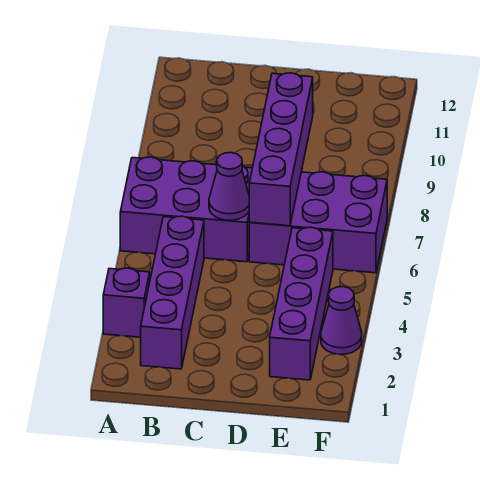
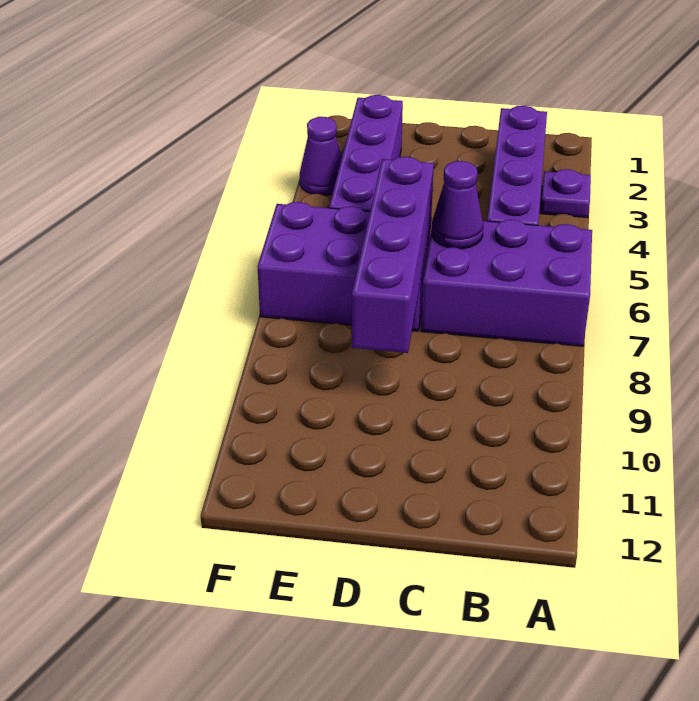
purple 1x1 brick [103,268,150,337] -> purple 1x1 plate [540,169,591,218]

